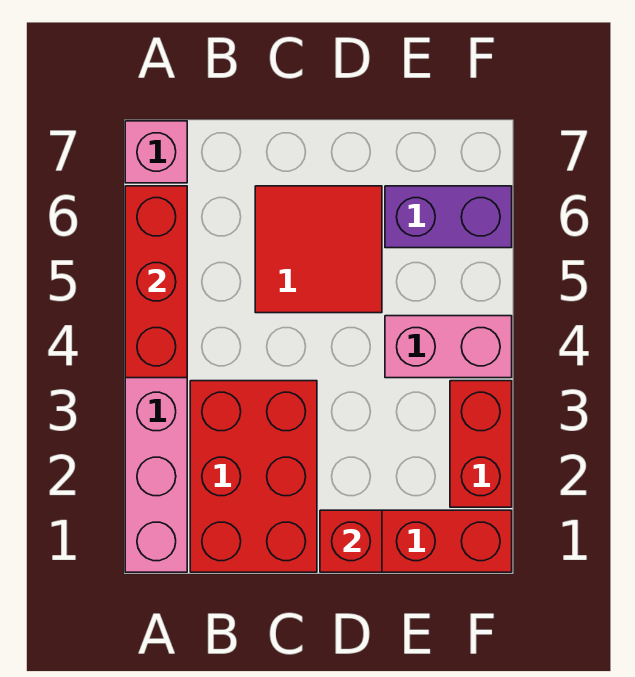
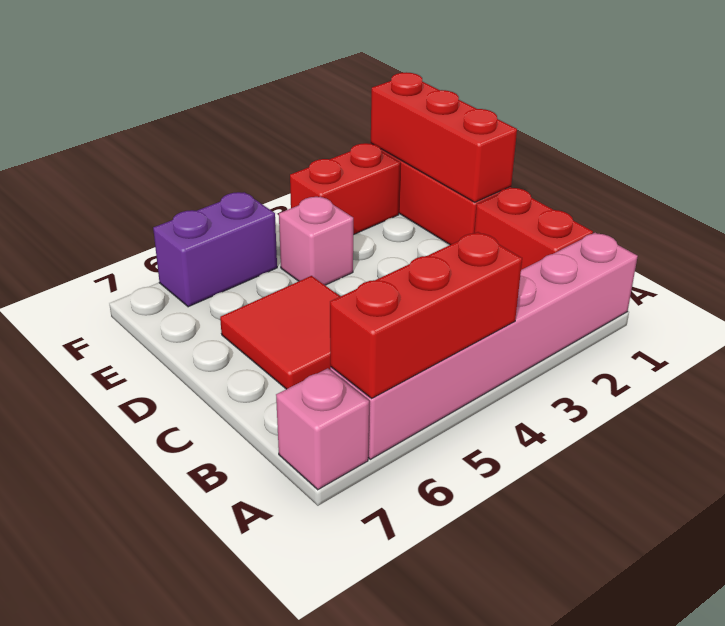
red 2x3 brick [190,381,317,572] -> red 1x2 brick [474,188,593,270]
red 1x1 brick [320,510,382,572] -> red 1x3 brick [371,72,517,202]
pink 1x2 brick [385,316,512,378] -> pink 1x1 brick [279,197,353,285]
purple 1x2 brick [385,186,512,248] -> purple 1x2 brick turned to [153,192,277,307]

